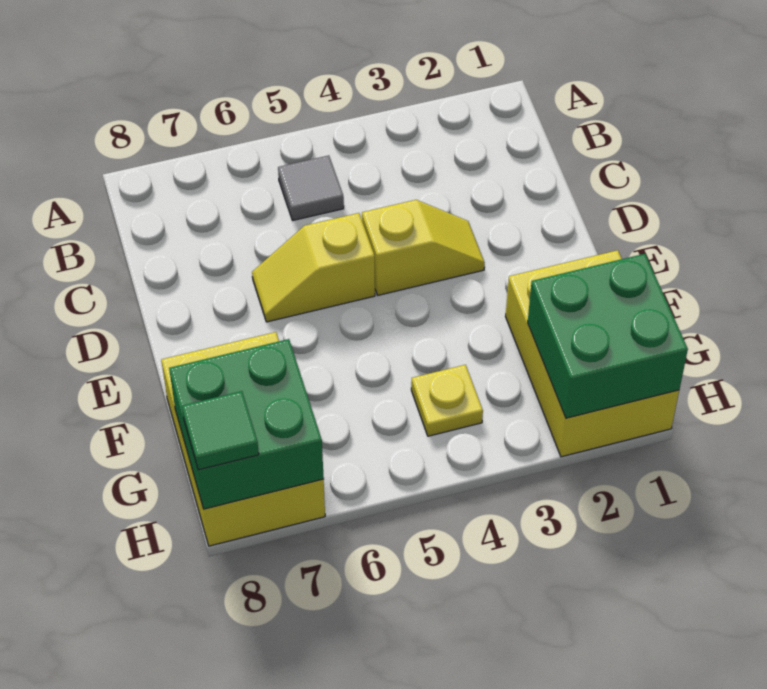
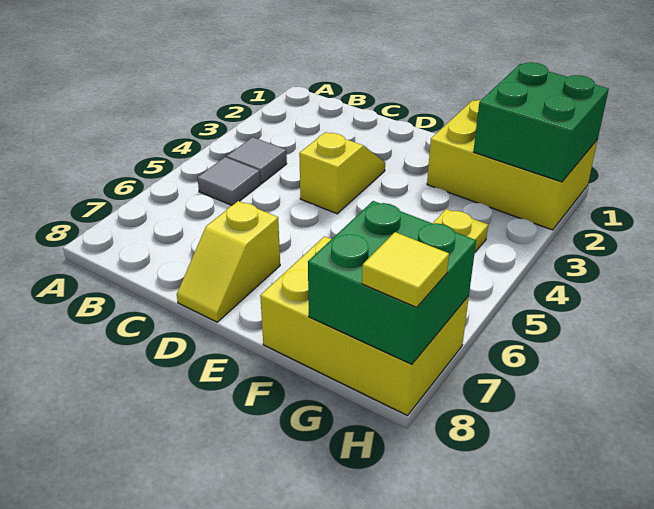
none -> grey 1x1 tile [227,137,287,184]
yellow 1x2 slope [252,213,375,322] -> yellow 1x2 slope moved to [177,201,280,322]
green 1x1 tile [182,391,259,470] -> yellow 1x1 tile [362,232,449,307]

